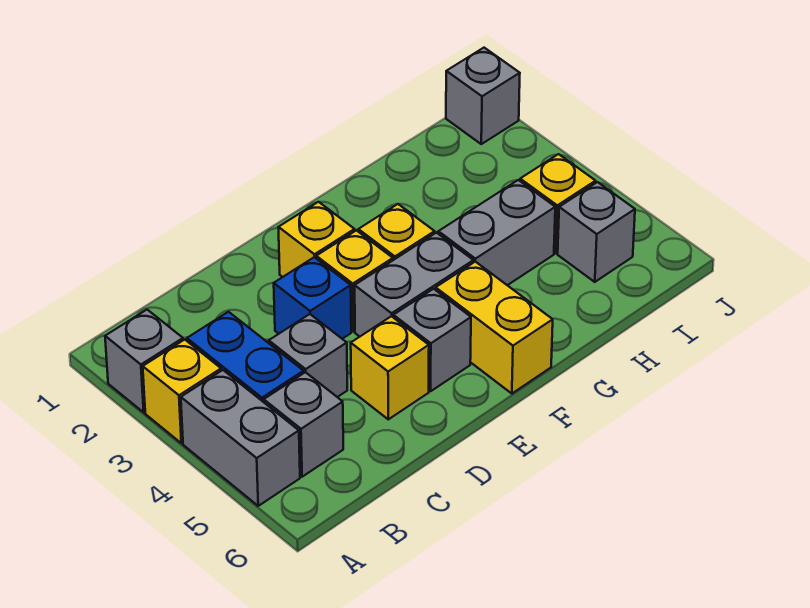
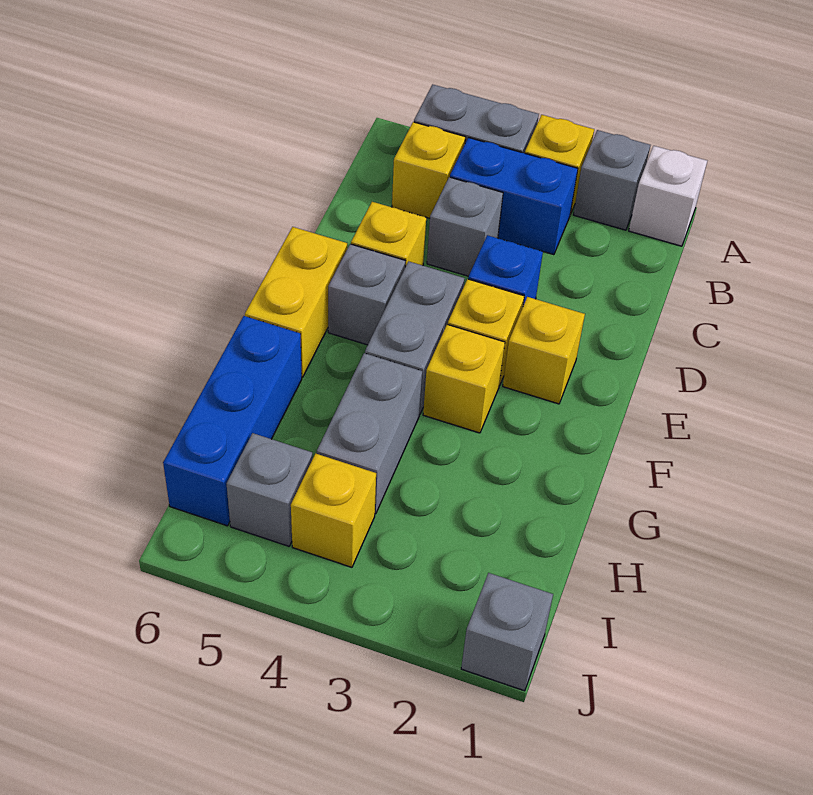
none -> white 1x1 brick [629,146,707,246]
grey 1x1 brick [264,372,343,477] -> yellow 1x1 brick [392,122,465,218]
yellow 1x2 brick [436,262,553,394] -> yellow 1x2 brick turned to [245,227,347,377]
none -> blue 1x3 brick [163,316,302,526]

